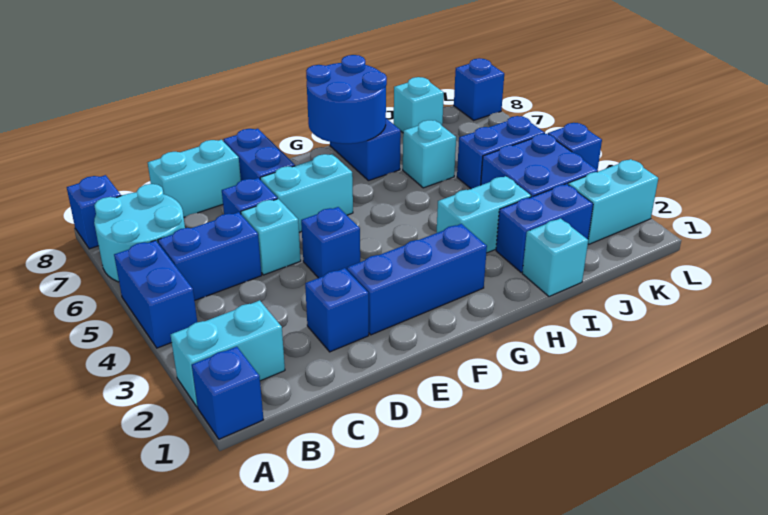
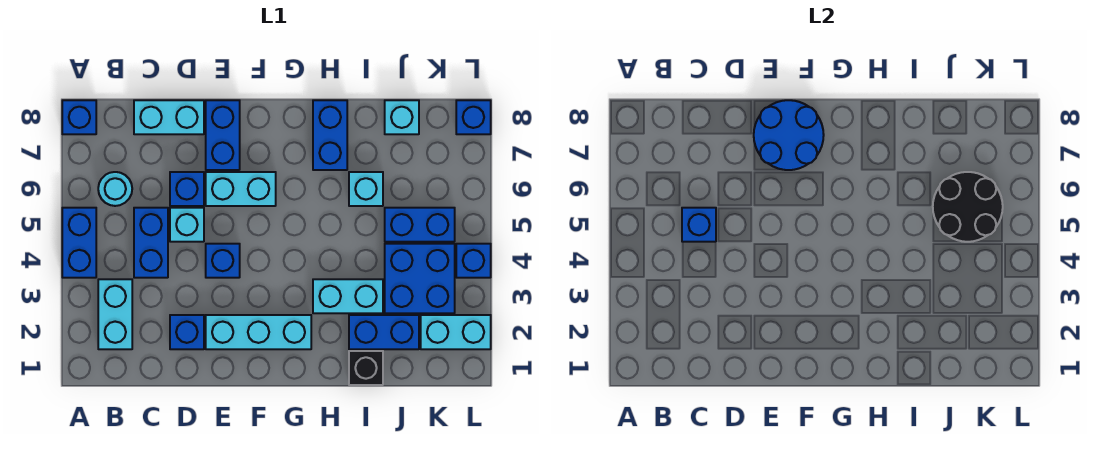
blue 1x1 brick [192,347,264,439] -> blue 1x1 brick moved to [682,208,716,242]
cyan 1x2 brick [171,300,285,407] -> cyan 1x2 brick turned to [98,279,132,349]
cyan 2x2 round brick [94,184,185,282] -> cyan 1x1 round brick [98,172,132,206]
blue 1x2 brick [158,212,262,300] -> blue 1x2 brick turned to [134,208,168,278]
blue 1x3 brick [347,224,487,335] -> cyan 1x3 brick [206,315,311,349]
blue 2x2 round brick [306,55,387,144] -> blue 2x2 round brick moved to [754,100,824,170]
cyan 1x1 brick [522,218,588,296] -> black 1x1 brick [349,351,383,385]
none -> black 2x2 round brick [933,172,1003,242]

